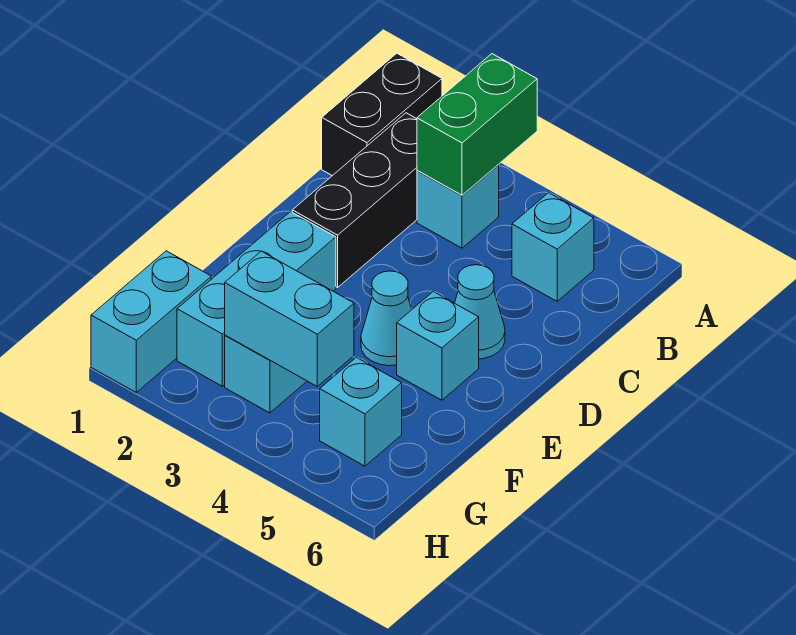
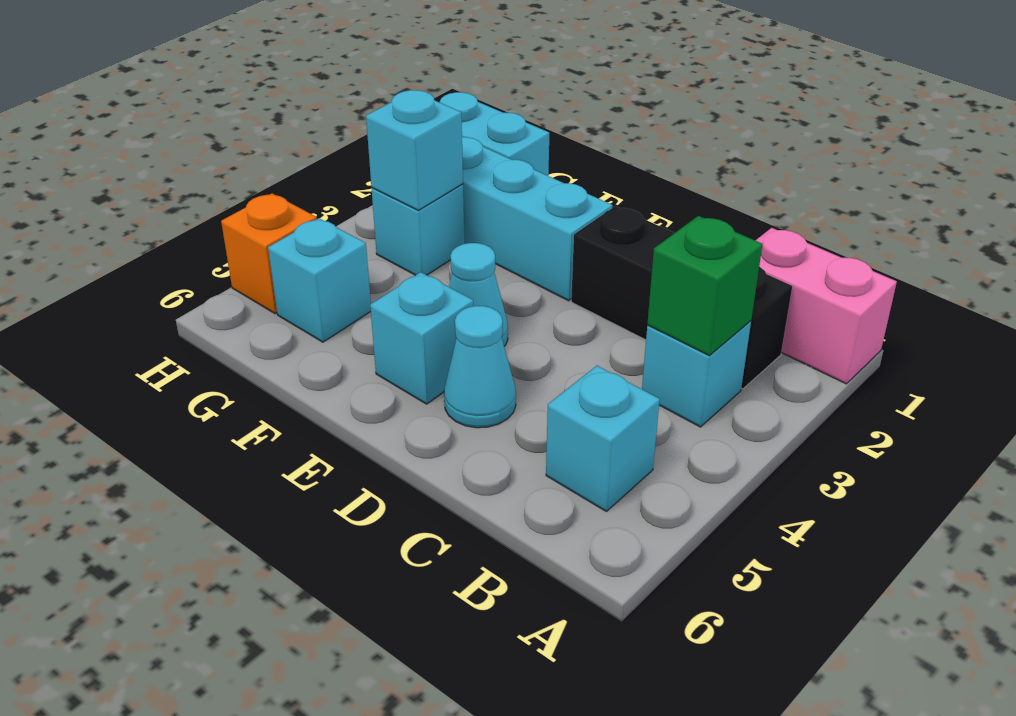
black 1x2 brick [322,53,442,176] -> pink 1x2 brick [755,228,897,384]
green 1x2 brick [417,54,537,195] -> green 1x1 brick [647,216,763,356]
cyan 1x2 brick [225,251,354,387] -> cyan 1x1 brick [366,90,463,210]
none -> orange 1x1 brick [221,193,317,314]

